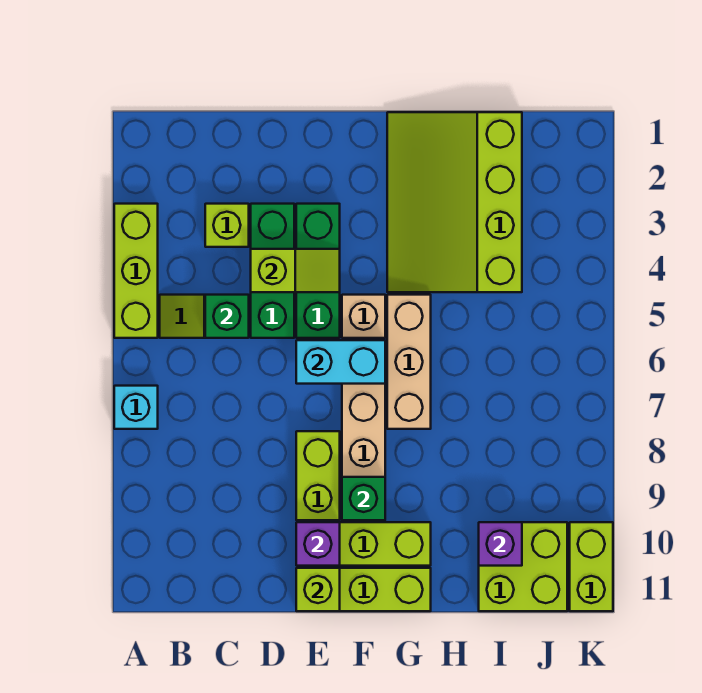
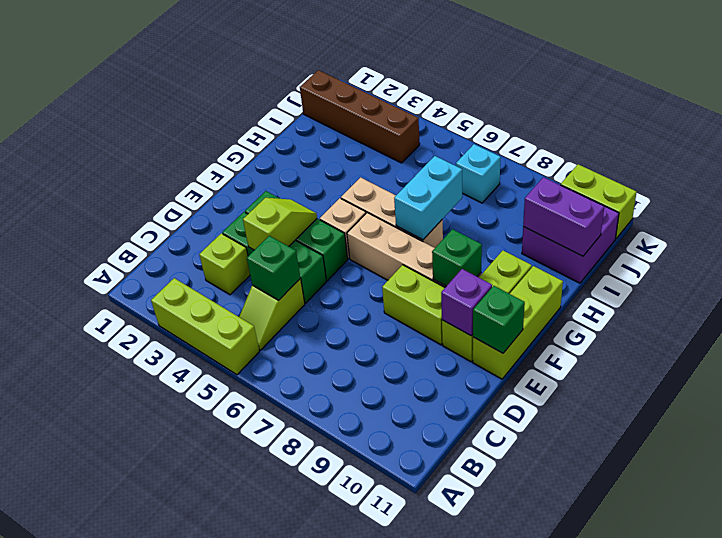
cyan 1x1 brick [114,386,158,429] -> cyan 1x1 brick moved to [456,144,501,203]
cyan 1x2 brick [296,340,385,384] -> cyan 1x2 brick moved to [394,156,462,240]
lime 1x1 brick [296,568,340,611] -> green 1x1 brick [473,286,525,353]
lime 3x4 slope [387,112,522,292] -> none
lime 2x2 brick [479,522,567,611] -> purple 2x2 brick [522,206,619,283]
purple 1x1 brick [479,522,522,566] -> purple 1x2 brick [523,177,604,256]
none -> brown 1x4 brick [300,70,420,163]

